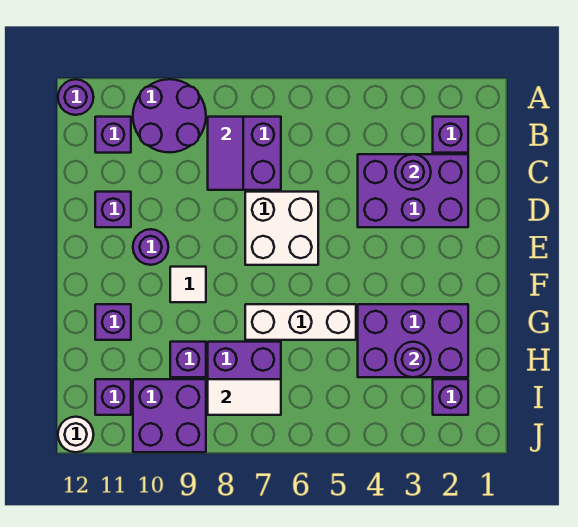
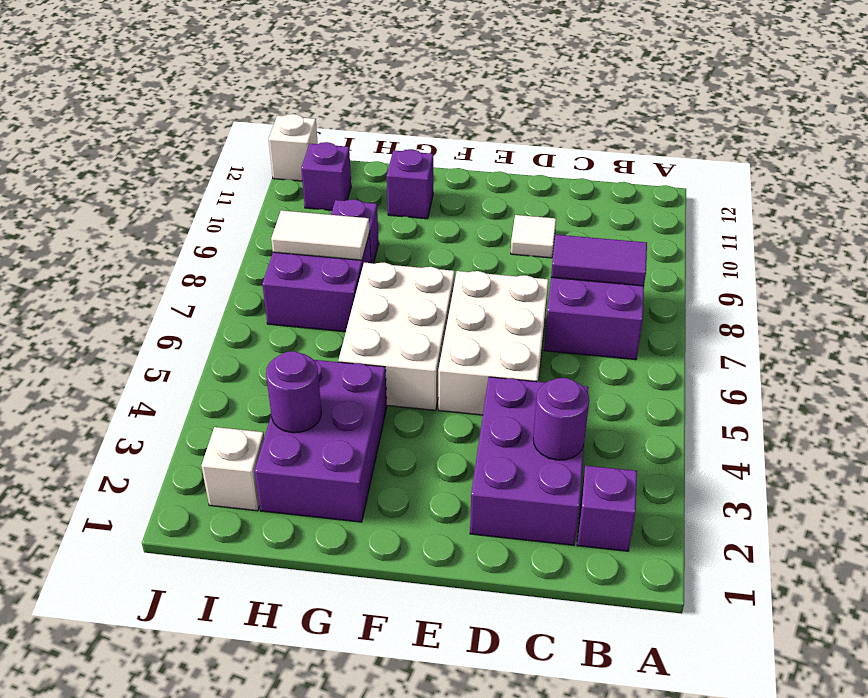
purple 2x2 round brick [133,79,206,152] -> none
purple 1x1 round brick [58,79,94,115] -> none
purple 1x1 brick [95,117,131,153] -> none
white 2x2 brick [245,192,318,265] -> white 2x3 brick [438,271,548,415]
purple 1x1 brick [95,192,131,227] -> none
purple 1x1 round brick [133,229,168,265] -> none
white 1x1 tile [170,267,206,302] -> white 1x1 tile moved to [511,215,556,258]
white 1x3 brick [245,304,356,340] -> white 2x3 brick [338,262,454,410]
purple 1x1 brick [433,379,468,415] -> white 1x1 brick [201,427,264,511]
white 1x2 tile [208,379,281,415] -> white 1x2 tile turned to [271,210,370,260]
purple 2x2 brick [133,379,206,452] -> none
white 1x1 round brick [58,417,94,452] -> white 1x1 brick [269,114,318,181]

